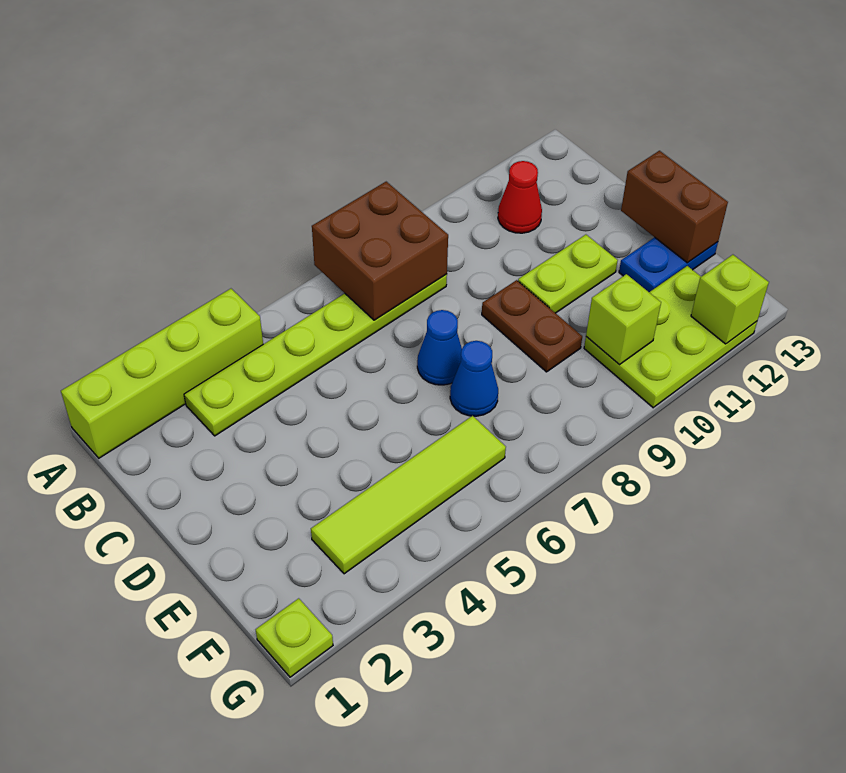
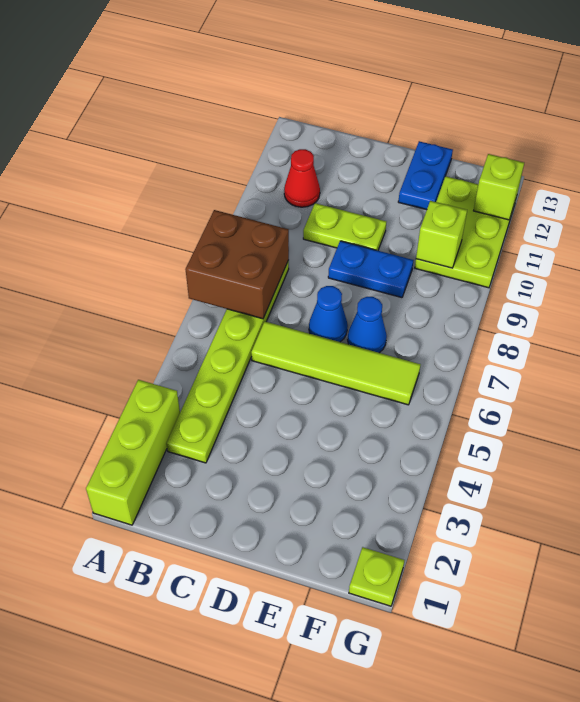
lime 1x4 brick [61,289,263,458] -> lime 1x3 brick [86,380,180,525]
brown 1x2 plate [482,280,582,372] -> blue 1x2 plate [328,241,414,298]
lime 1x2 plate [518,235,618,313] -> lime 1x2 plate turned to [303,203,386,251]
brown 1x2 brick [621,151,728,263] -> none
lime 1x4 tile [311,416,506,574] -> lime 1x4 tile turned to [251,322,421,405]

